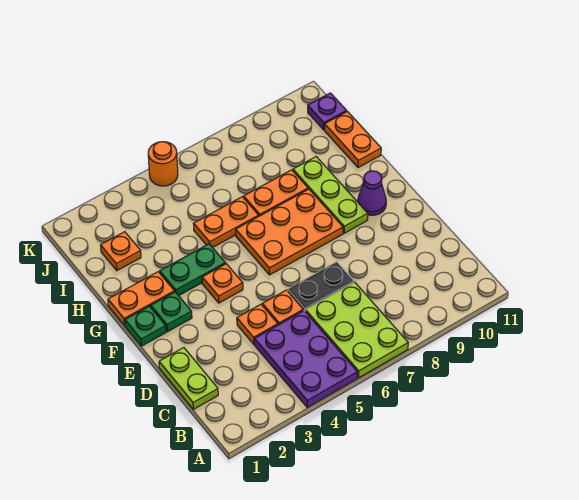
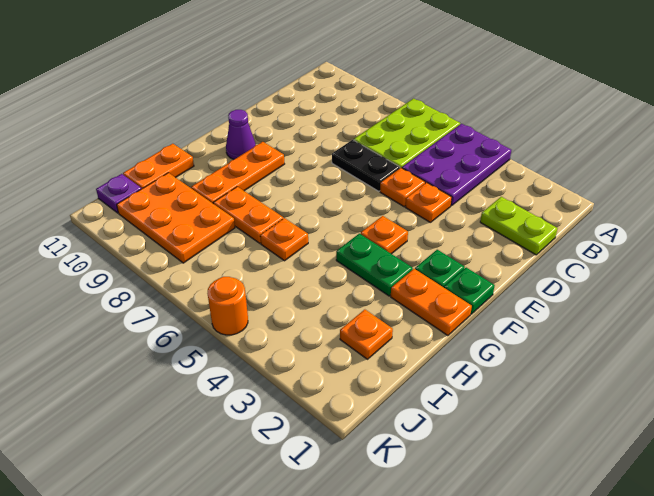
lime 1x2 plate [159,348,218,409] -> lime 1x2 plate turned to [480,197,557,255]
orange 2x3 plate [236,189,343,275] -> orange 2x3 plate moved to [117,173,235,263]
lime 1x3 plate [293,157,368,233] -> orange 1x3 plate [191,142,284,203]
orange 1x2 plate [193,197,259,247] -> orange 1x1 plate [260,218,308,261]

